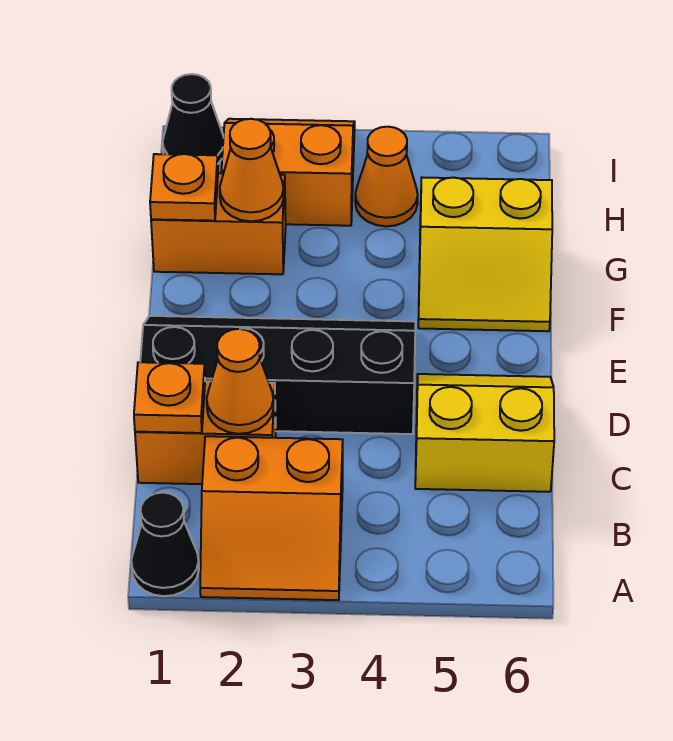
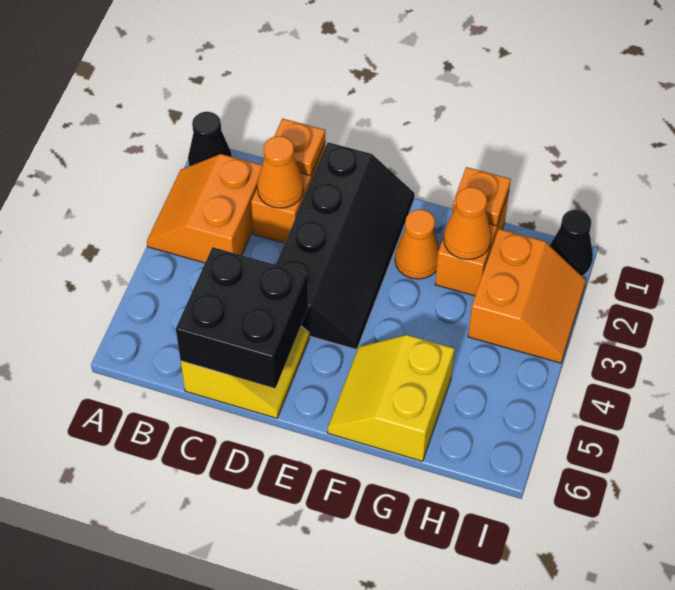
none -> black 2x2 brick [176,247,309,388]
orange 1x1 cone [355,127,418,226] -> orange 1x1 cone moved to [395,210,439,279]

